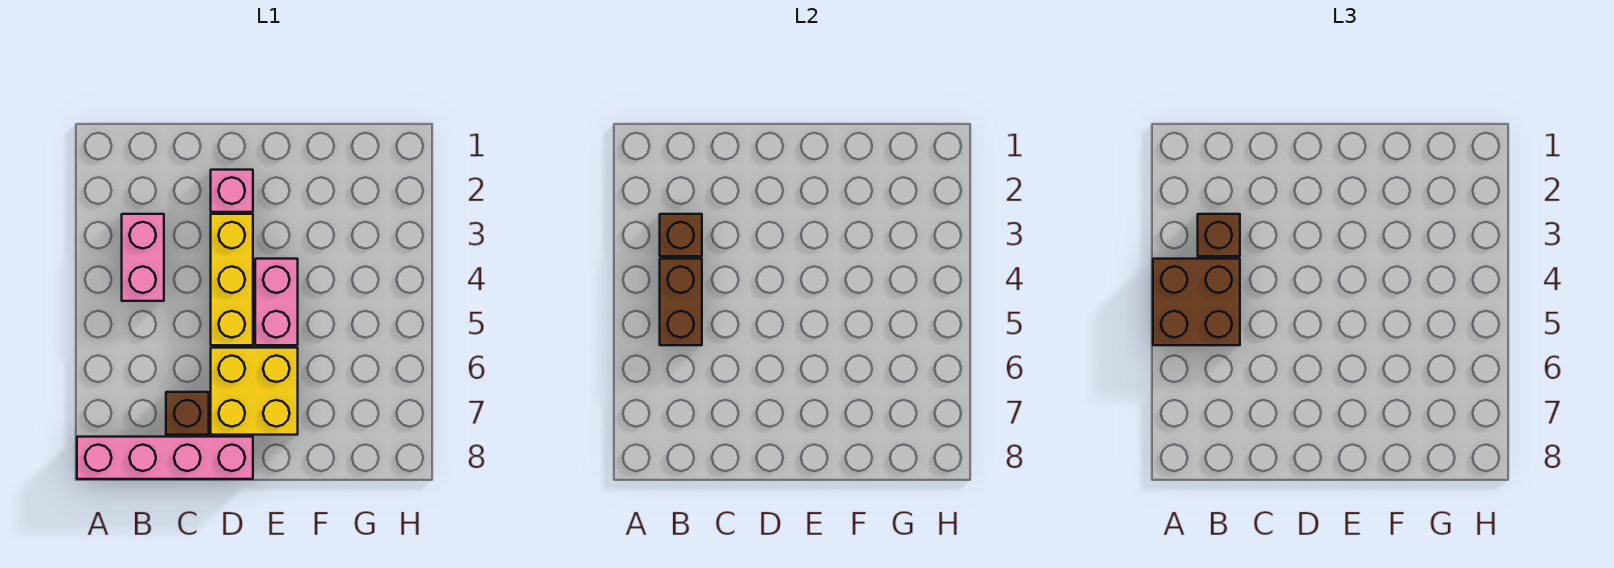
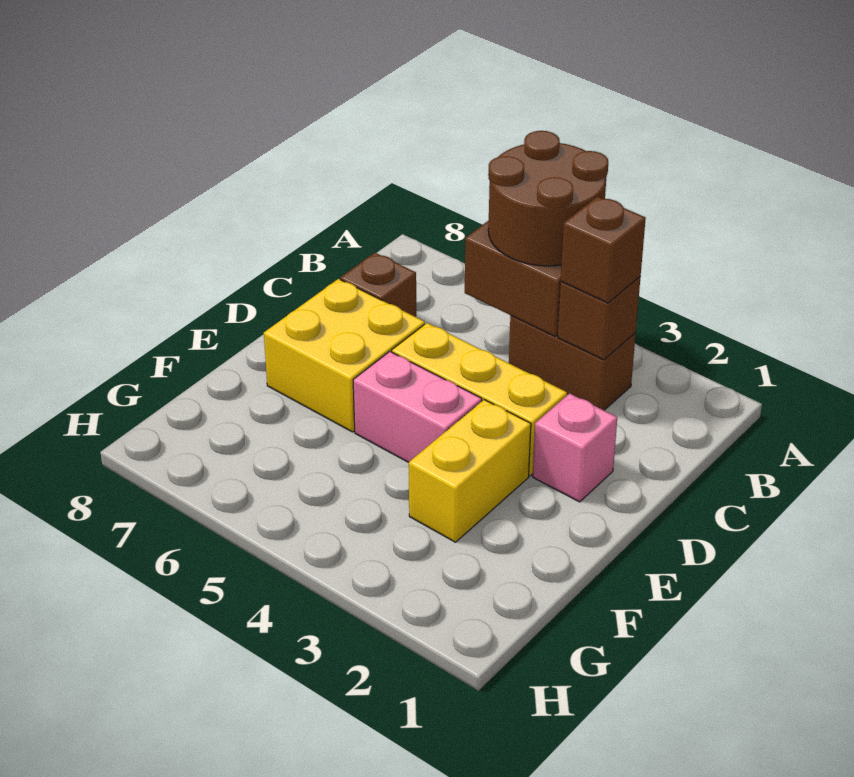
brown 2x2 brick [1153,259,1240,345] -> brown 2x2 round brick [488,131,608,266]
pink 1x4 brick [77,437,253,479] -> none
pink 1x2 brick [122,214,164,301] -> brown 1x2 brick [509,316,636,410]
none -> yellow 1x2 brick [409,400,531,542]

